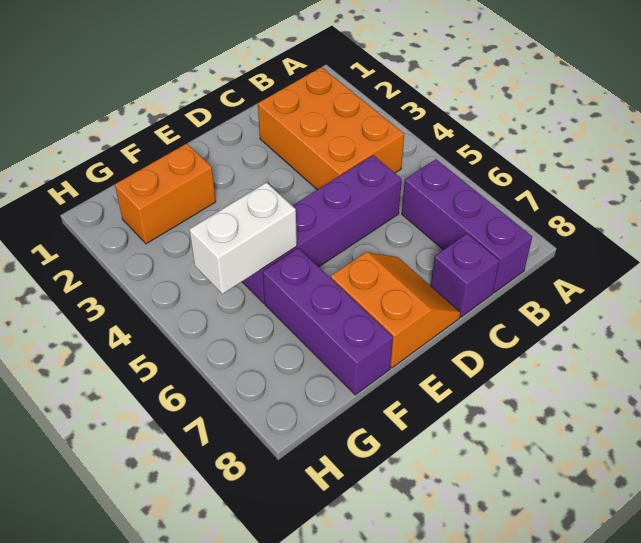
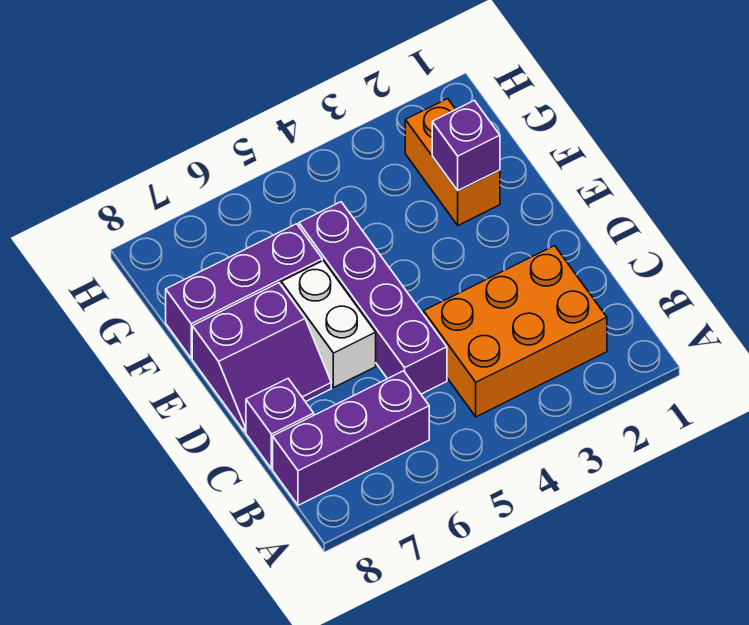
orange 2x2 slope [331,252,460,368] -> purple 2x2 slope [192,283,331,432]
none -> purple 1x1 brick [432,100,500,191]
white 1x2 brick [189,183,297,294] -> white 1x2 brick moved to [281,261,376,388]

